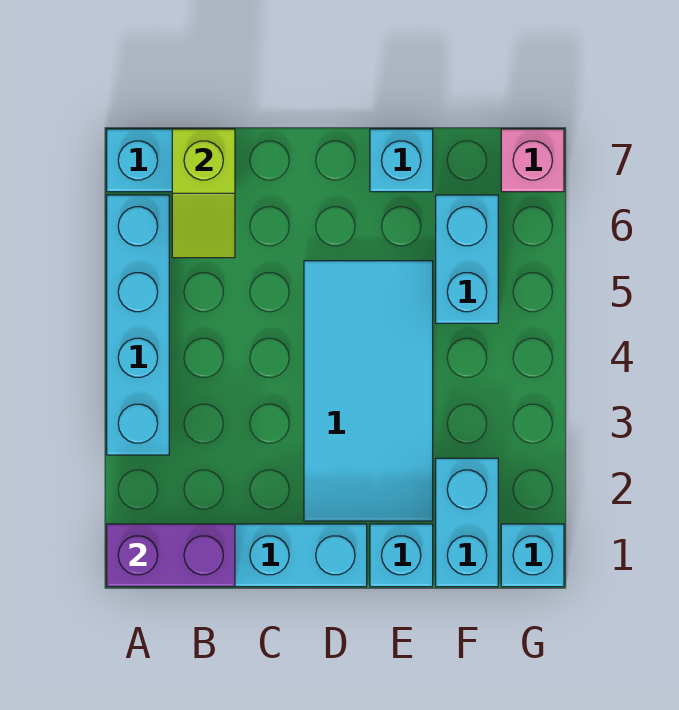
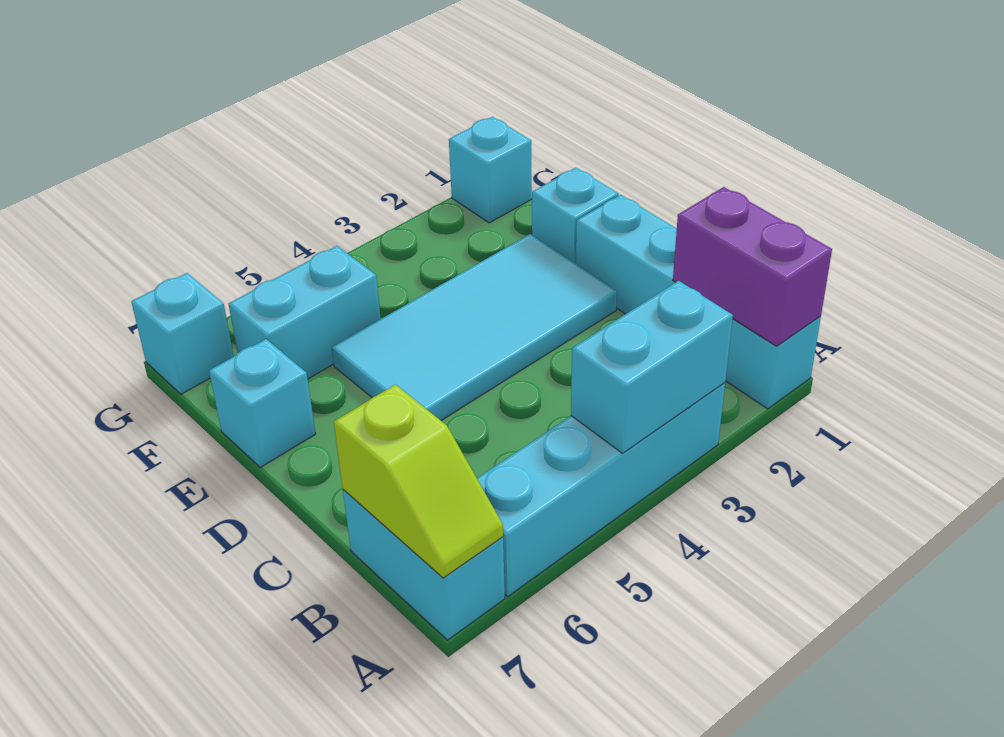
lime 1x2 slope [172,129,235,258] -> lime 1x2 slope turned to [334,384,503,578]
cyan 1x2 brick [436,458,498,587] -> cyan 1x2 brick moved to [571,281,733,453]
pink 1x1 brick [501,129,564,192] -> cyan 1x1 brick [131,273,234,394]

